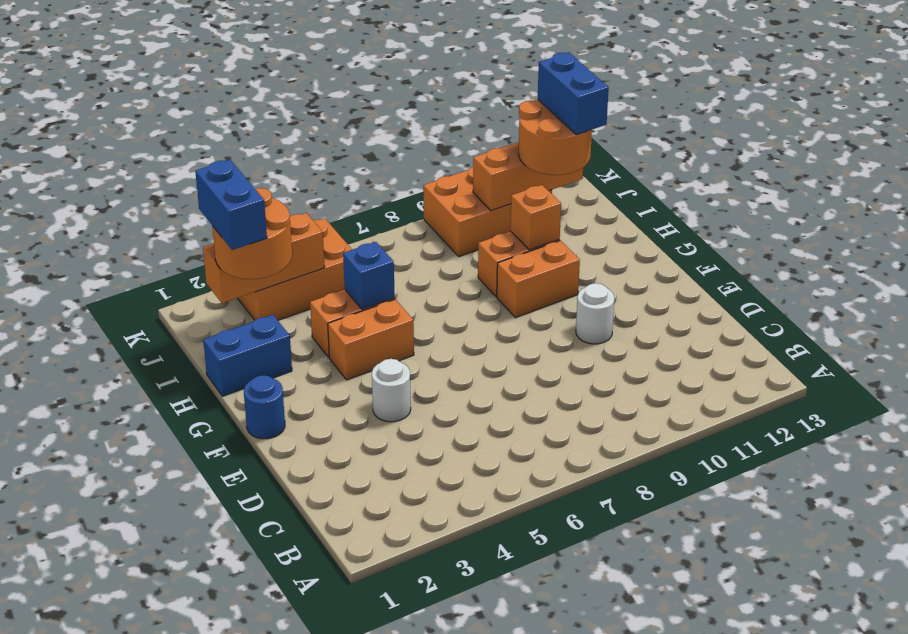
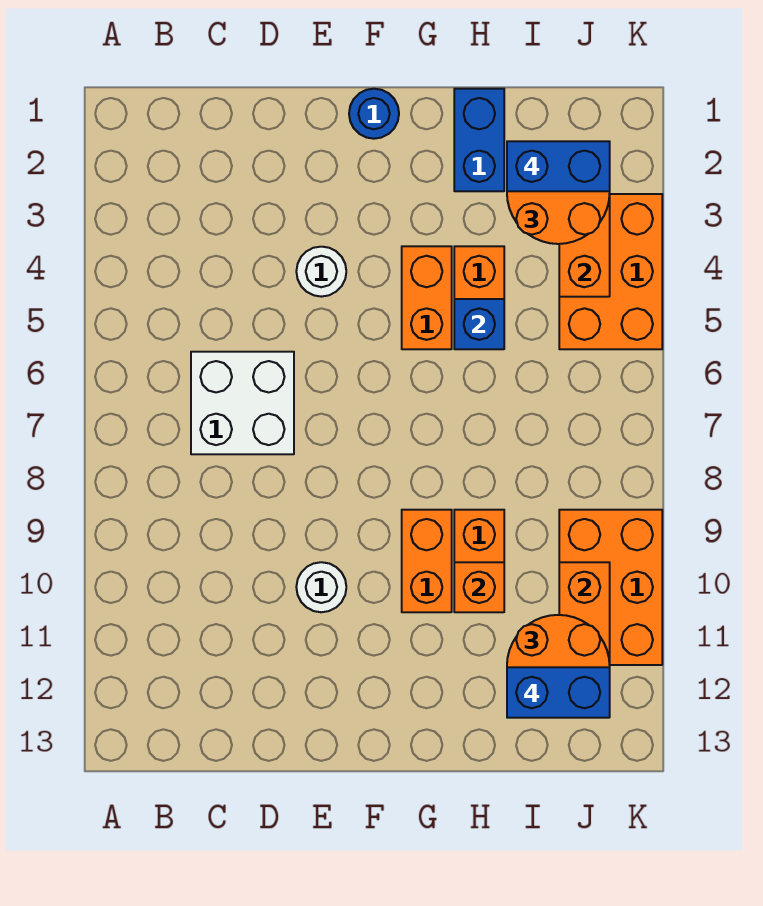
none -> white 2x2 brick [191,352,294,454]

